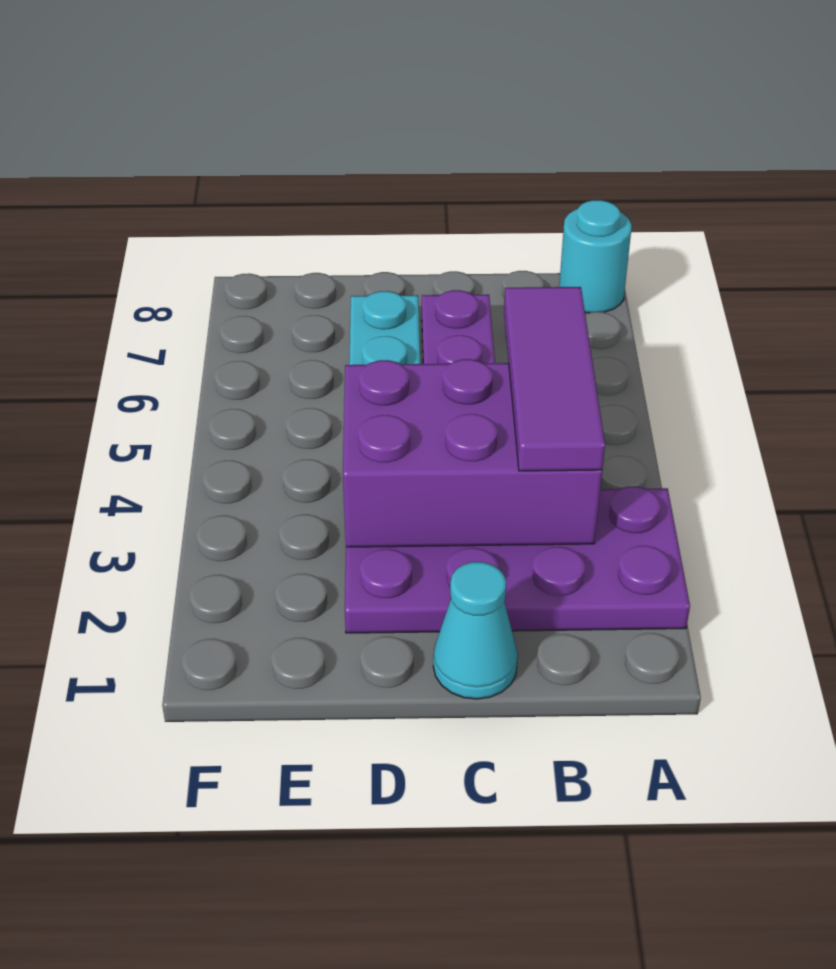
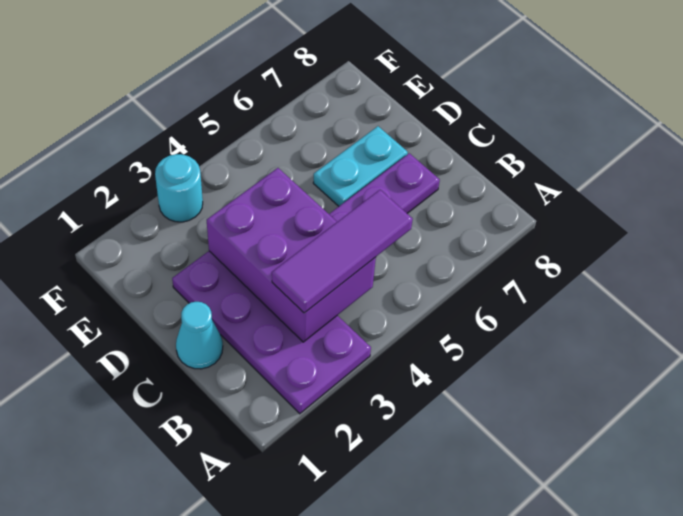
cyan 1x1 round brick [559,200,632,313] -> cyan 1x1 round brick moved to [155,154,203,222]

